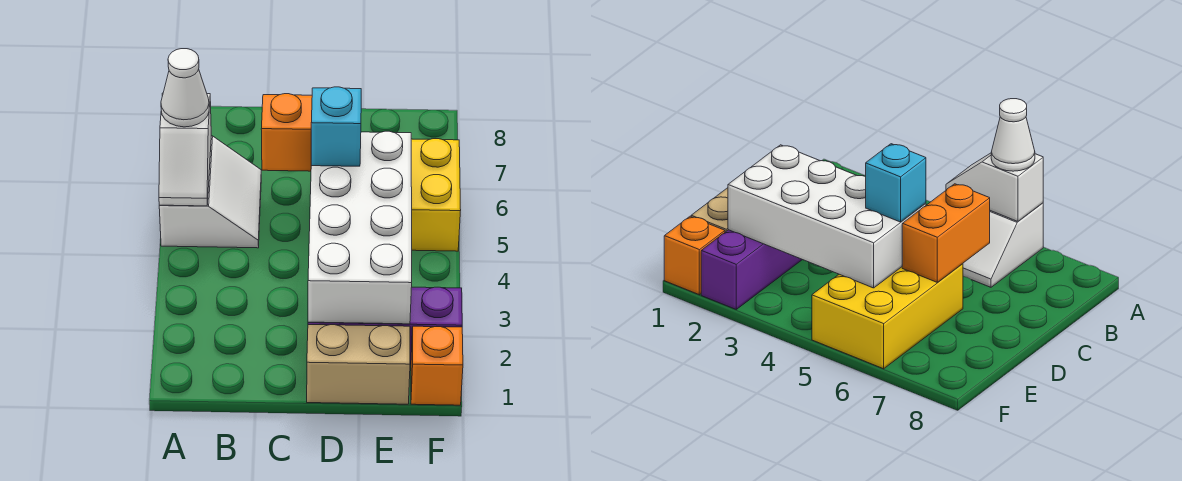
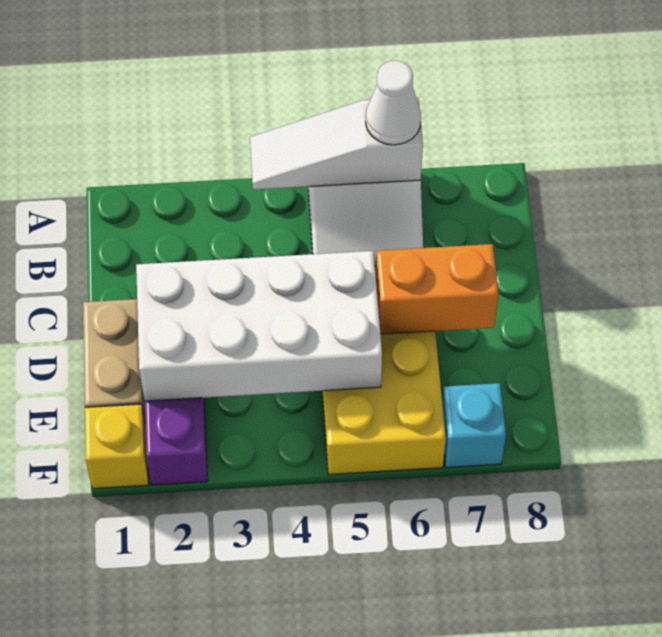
white 1x2 slope [159,93,211,206] -> white 1x3 slope [250,97,423,189]
orange 1x2 brick [261,94,312,171] -> orange 1x2 brick turned to [376,244,499,334]
cyan 1x1 brick [311,87,361,166] -> cyan 1x1 brick moved to [442,383,506,467]
orange 1x1 brick [411,326,463,405] -> yellow 1x1 brick [85,404,149,489]

